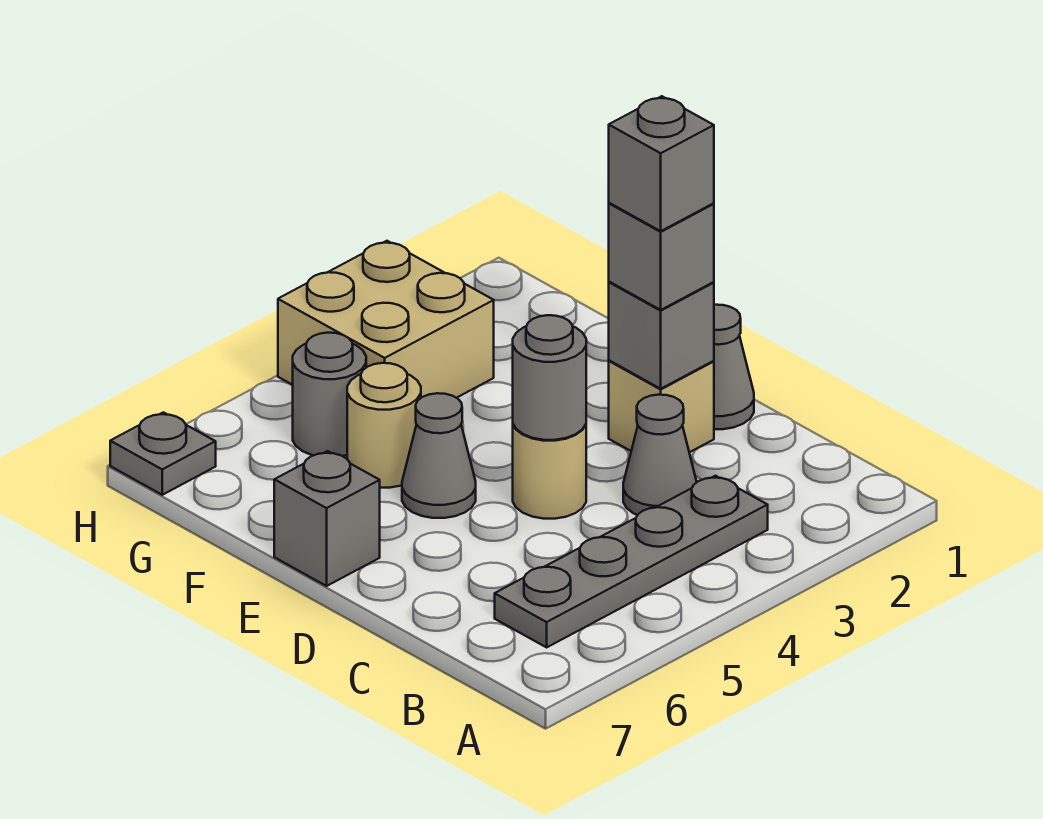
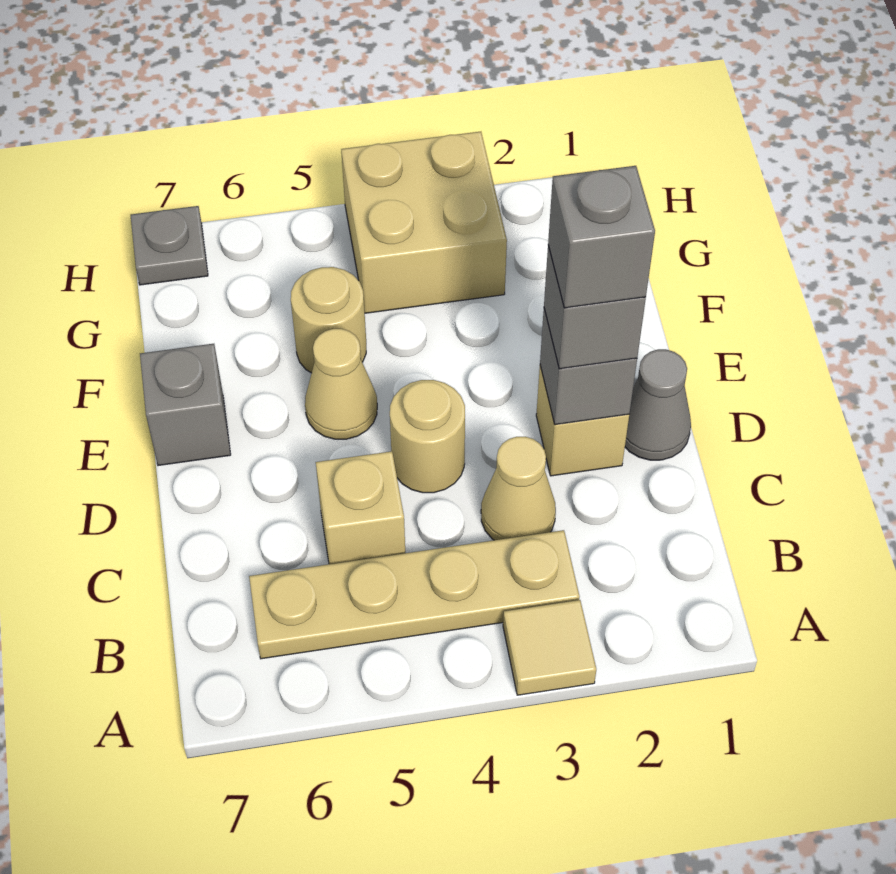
none -> tan 1x1 tile [503,600,596,695]
grey 1x4 plate [495,476,768,647] -> tan 1x4 plate [249,530,580,659]
grey 1x1 cone [623,395,697,515] -> tan 1x1 cone [481,437,556,540]
none -> tan 1x1 brick [316,451,405,564]
grey 1x1 round brick [513,315,586,440] -> none
grey 1x1 cone [402,393,476,518] -> tan 1x1 cone [305,329,377,439]
grey 1x1 round brick [293,333,366,456] -> none

